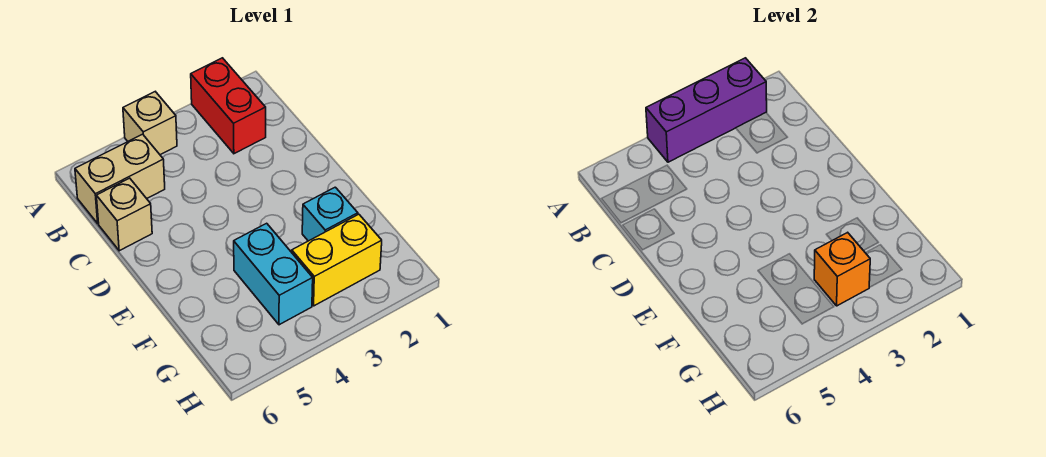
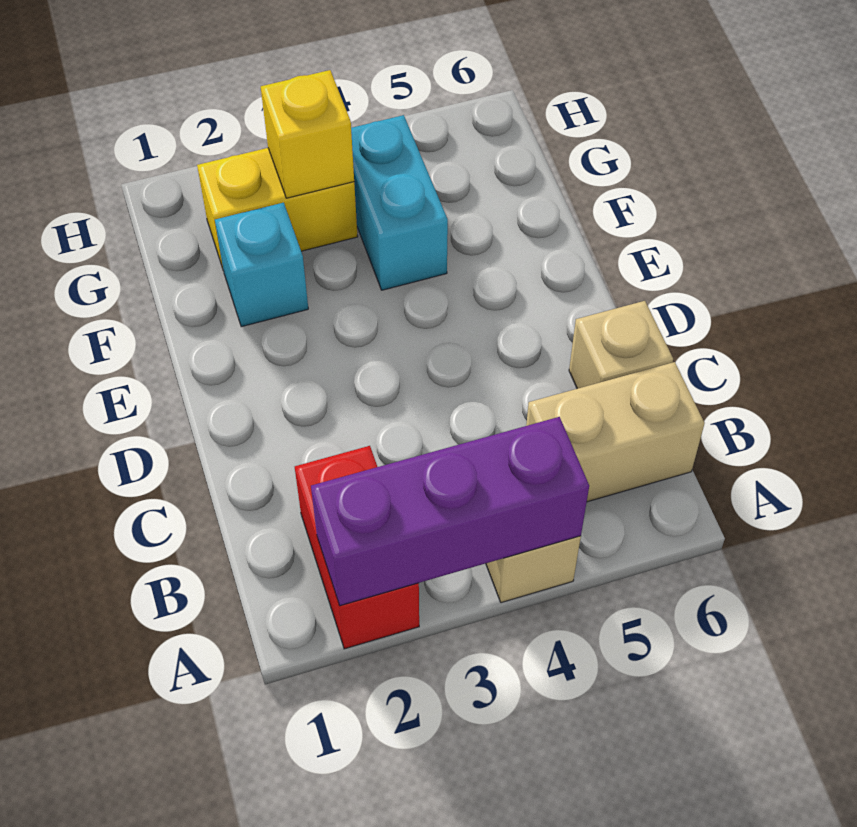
orange 1x1 brick [814,232,870,306] -> yellow 1x1 brick [261,70,354,198]

